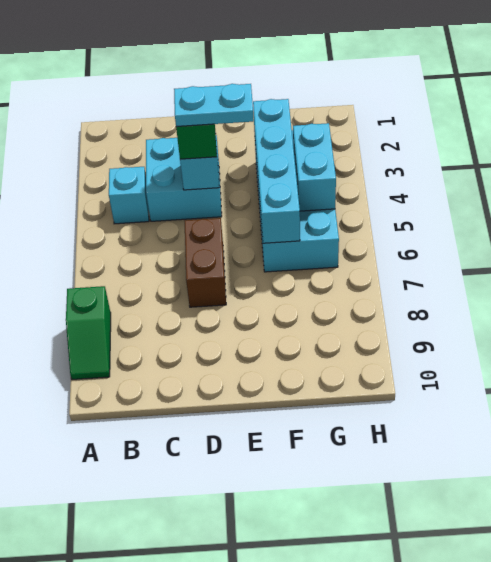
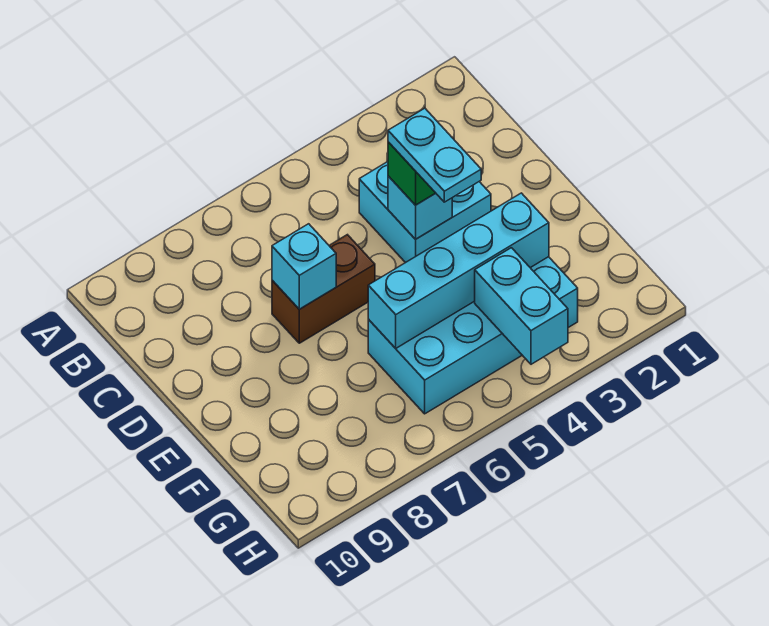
green 1x2 slope [66,286,111,379] -> none
cyan 1x1 brick [109,167,149,224] -> cyan 1x1 brick moved to [272,224,336,309]
cyan 1x2 brick [293,123,336,211] -> cyan 1x2 brick turned to [475,248,568,364]

